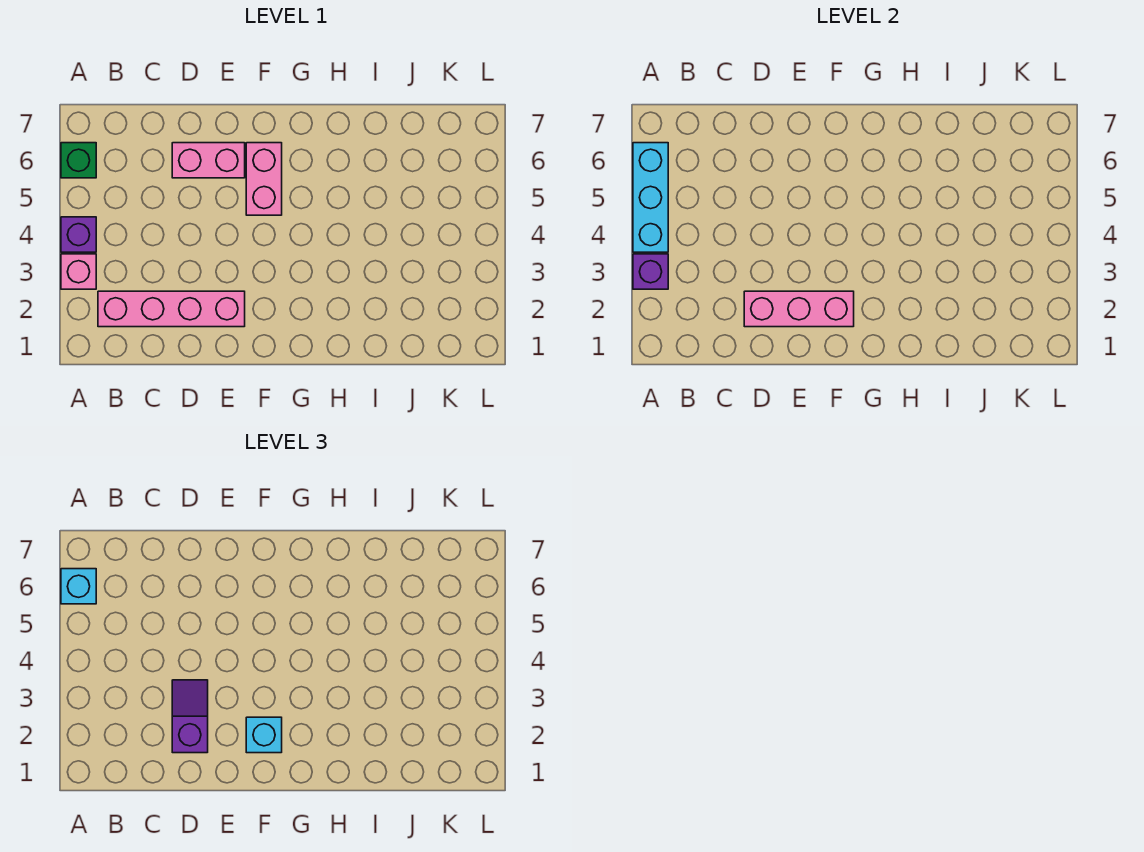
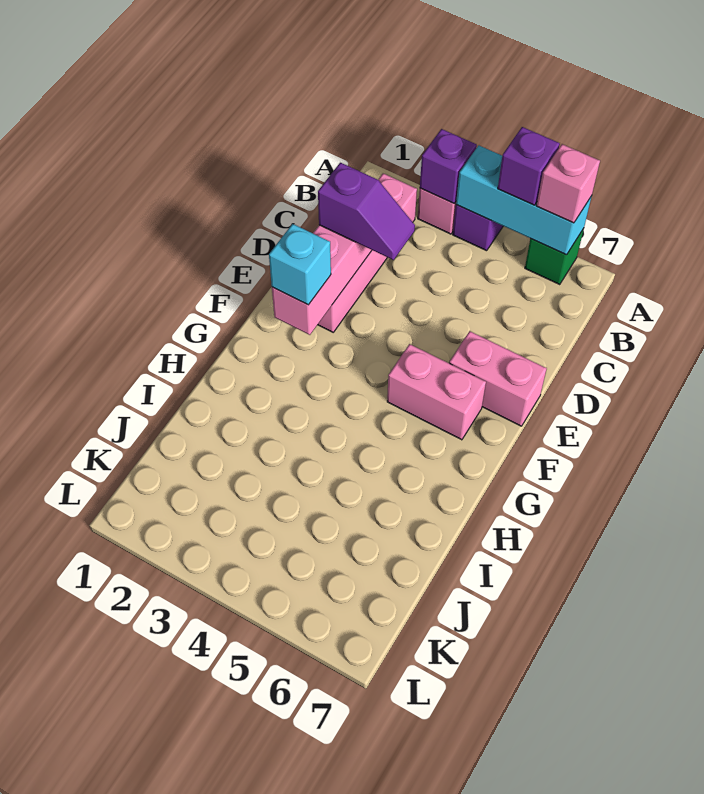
none -> purple 1x1 brick [498,127,560,205]
cyan 1x1 brick [61,569,96,604] -> pink 1x1 brick [537,144,600,223]
pink 1x2 brick [172,143,245,178] -> pink 1x2 brick turned to [449,331,547,426]

